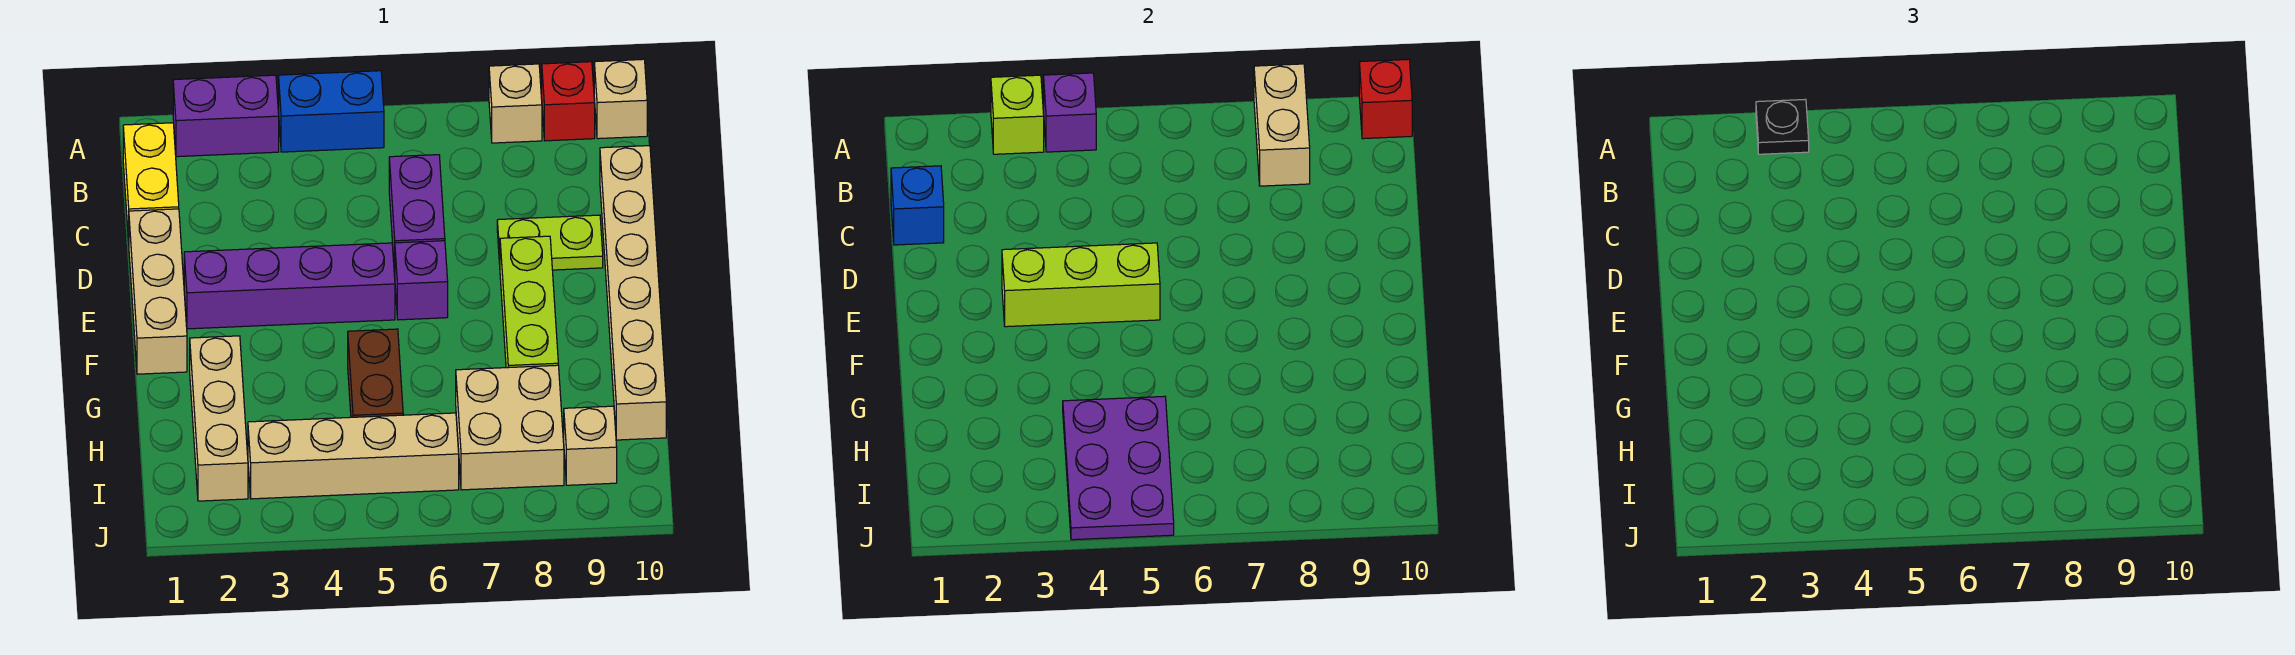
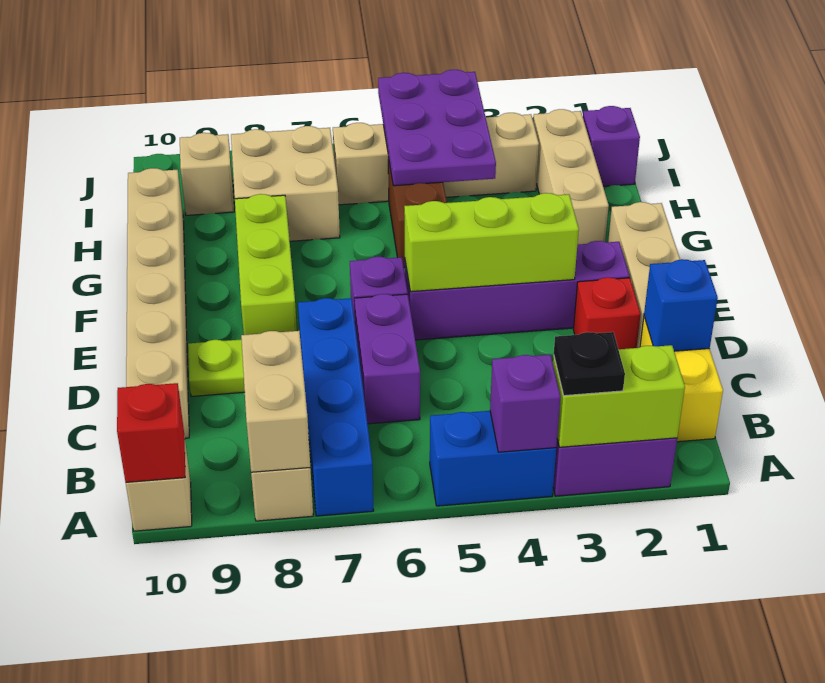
lime 1x1 brick [991,75,1044,154] -> lime 1x2 brick [553,345,685,447]
none -> blue 1x4 brick [298,298,374,516]
red 1x1 brick [542,62,595,141] -> red 1x1 brick moved to [573,277,641,349]
none -> purple 1x1 brick [583,106,640,186]

